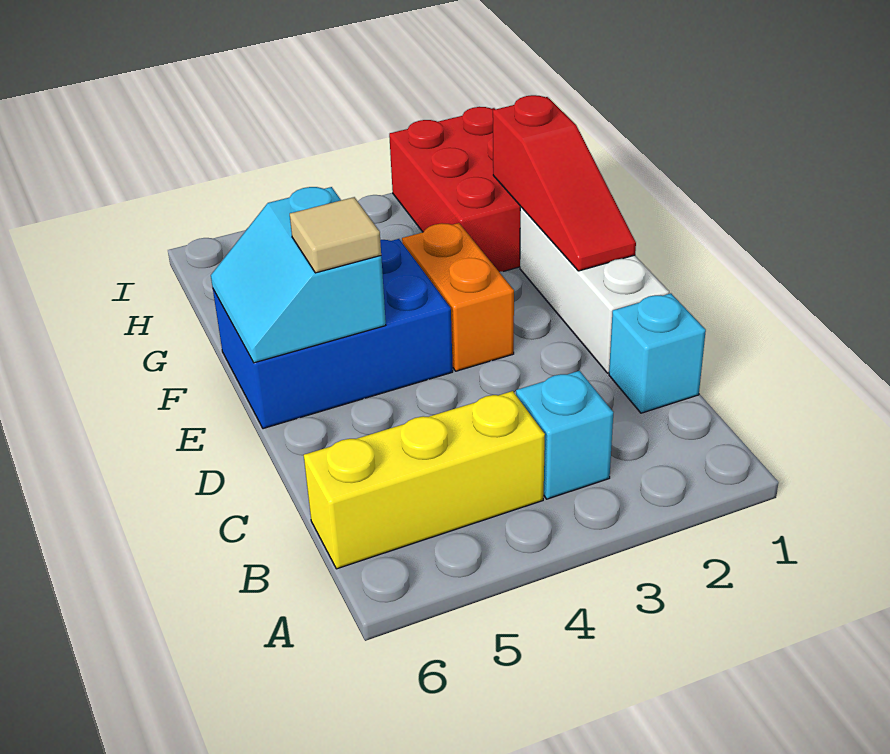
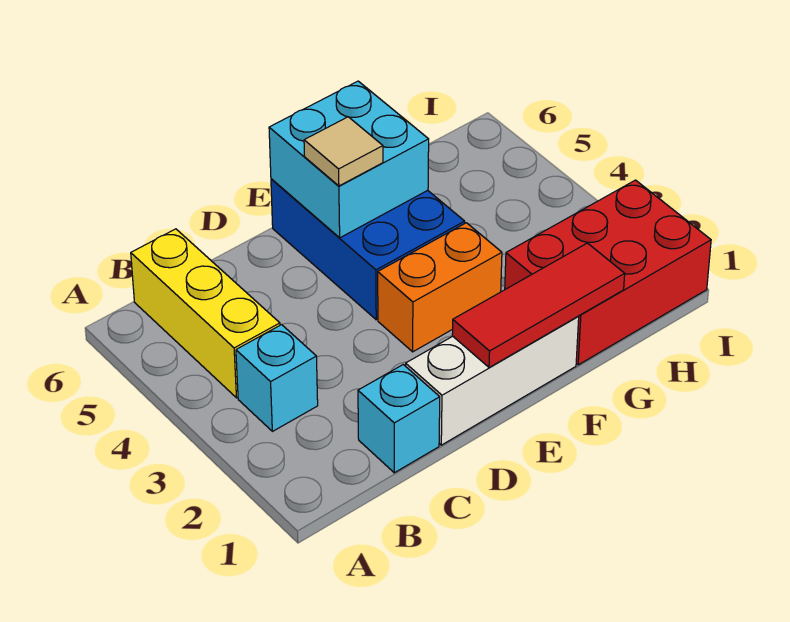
red 1x3 slope [493,95,636,271] -> red 1x3 tile [452,243,625,367]
cyan 2x2 slope [211,187,386,363] -> cyan 2x2 brick [269,81,429,238]

